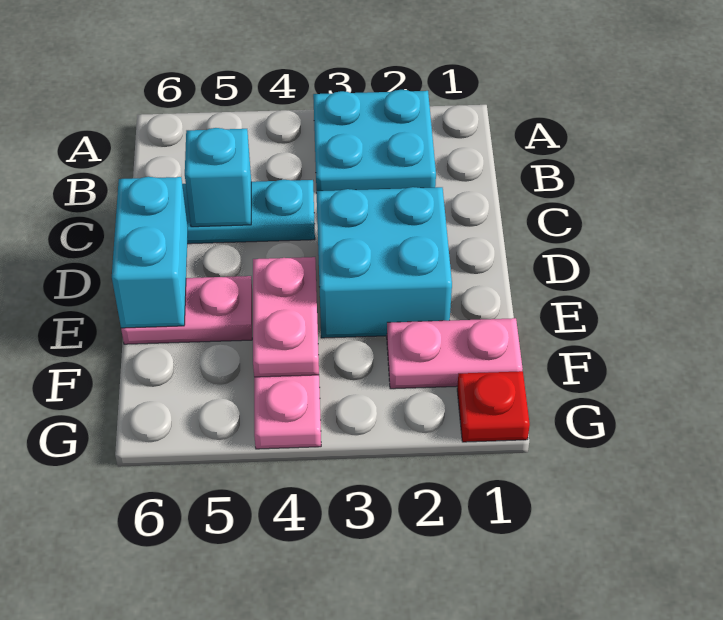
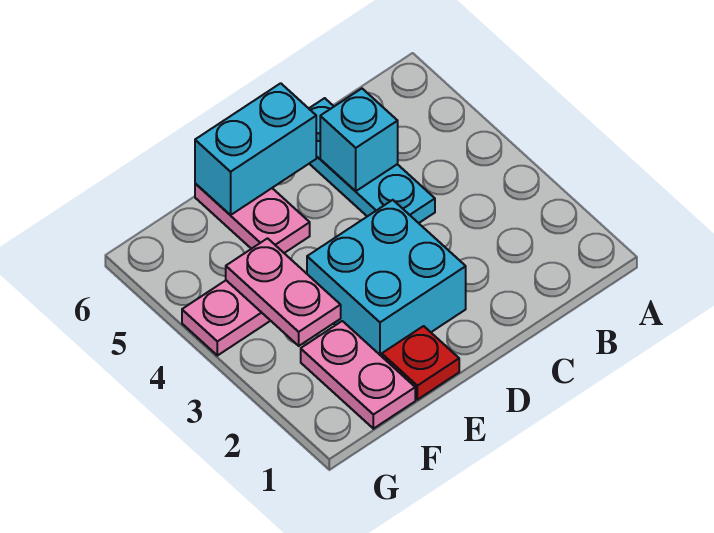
cyan 2x2 plate [313,90,436,193] -> none
pink 1x2 plate [253,257,319,377] -> pink 1x2 plate turned to [226,238,341,346]
red 1x1 plate [457,371,530,442] -> red 1x1 plate moved to [382,326,459,400]

